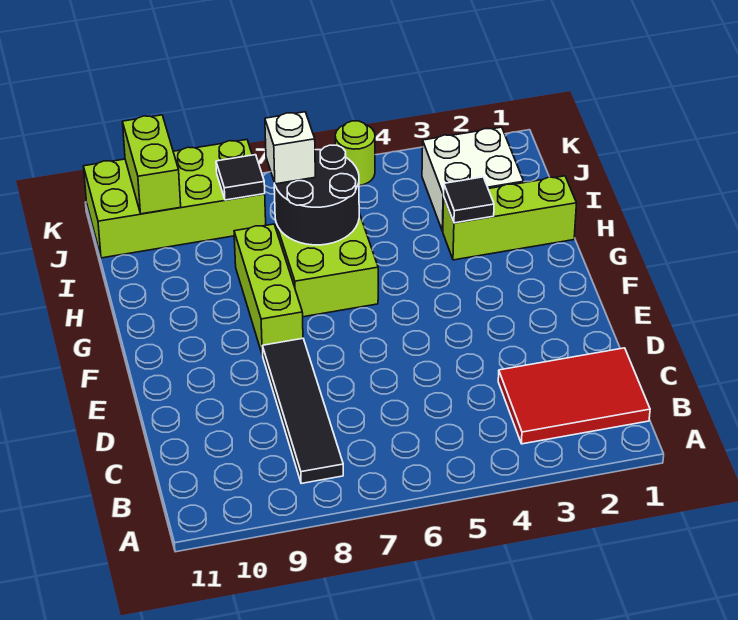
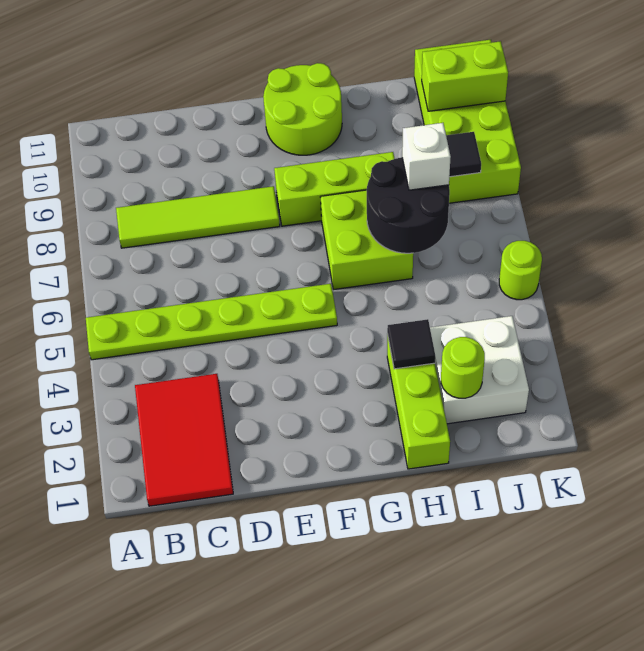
none -> lime 1x6 plate [86,284,337,360]
black 1x4 tile [262,338,343,484] -> lime 1x4 tile [116,186,280,248]
none -> lime 2x2 round brick [263,63,342,155]
none -> lime 1x1 round brick [441,337,485,398]

